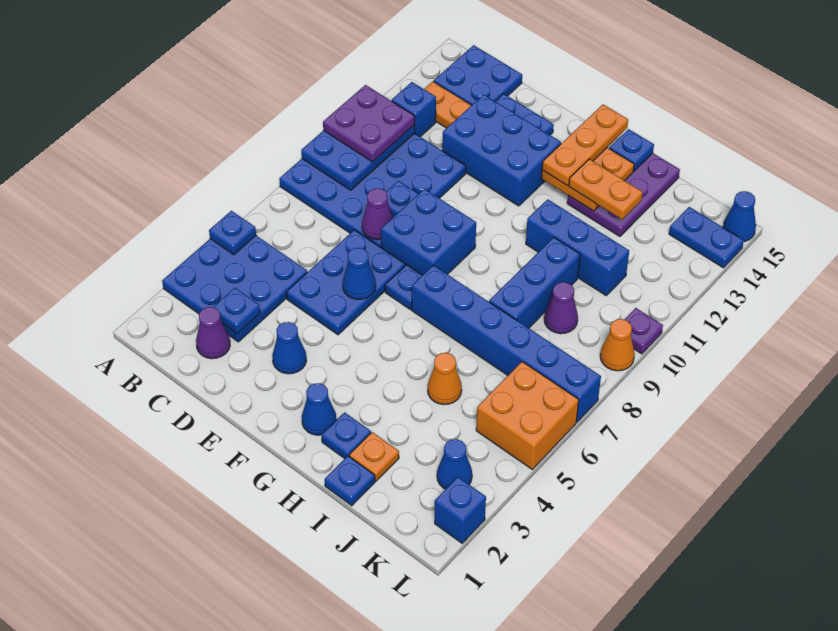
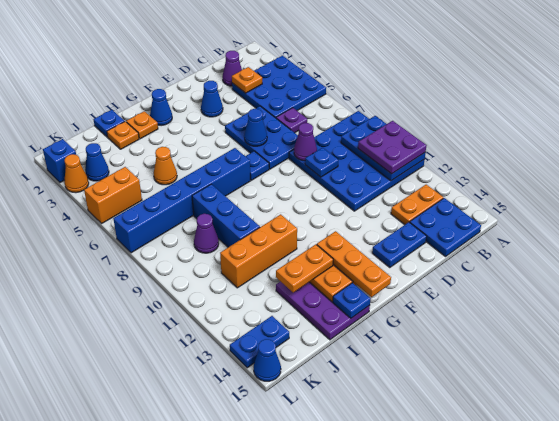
blue 1x1 plate [209,211,256,255] -> none
blue 1x1 brick [392,82,436,137] -> none
blue 1x1 plate [213,288,260,334] -> orange 1x1 plate [232,67,262,93]
blue 2x3 brick [442,95,561,206] -> none
blue 2x2 brick [381,189,476,275] -> none
blue 1x1 plate [322,412,371,459] -> orange 1x1 plate [126,111,158,139]
blue 1x3 brick [526,199,629,295] -> orange 1x3 brick [220,214,297,288]
orange 2x2 brick [476,362,579,469] -> orange 1x2 brick [84,167,142,224]
orange 1x1 cone [600,319,635,371] -> orange 1x1 cone moved to [64,154,89,193]
purple 1x1 plate [624,308,663,354] -> purple 1x1 plate moved to [276,108,307,133]

